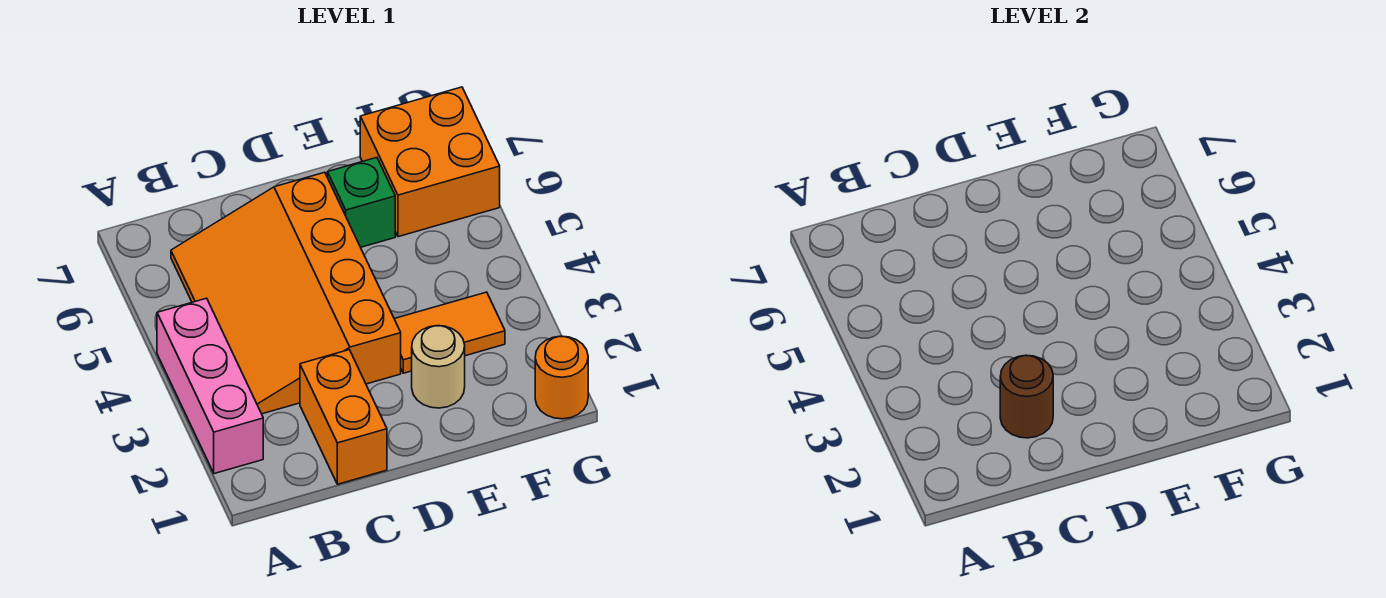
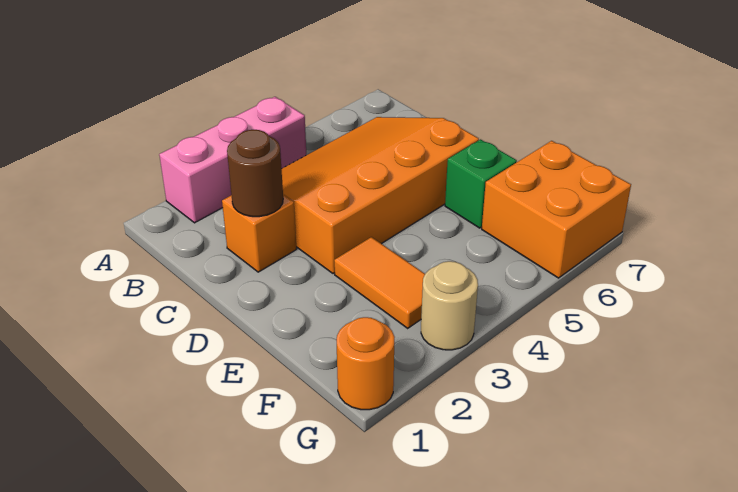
orange 1x2 brick [300,350,387,484] -> orange 1x1 brick [222,194,296,272]
tan 1x1 round brick [412,326,465,408] -> tan 1x1 round brick moved to [421,261,478,350]

